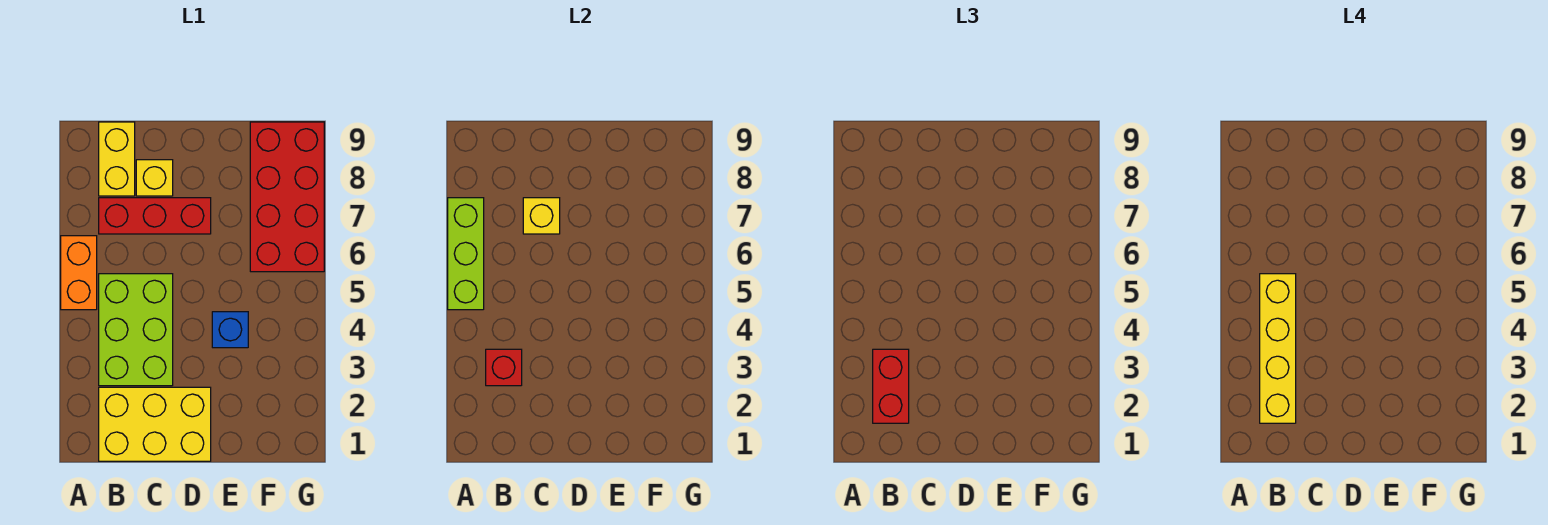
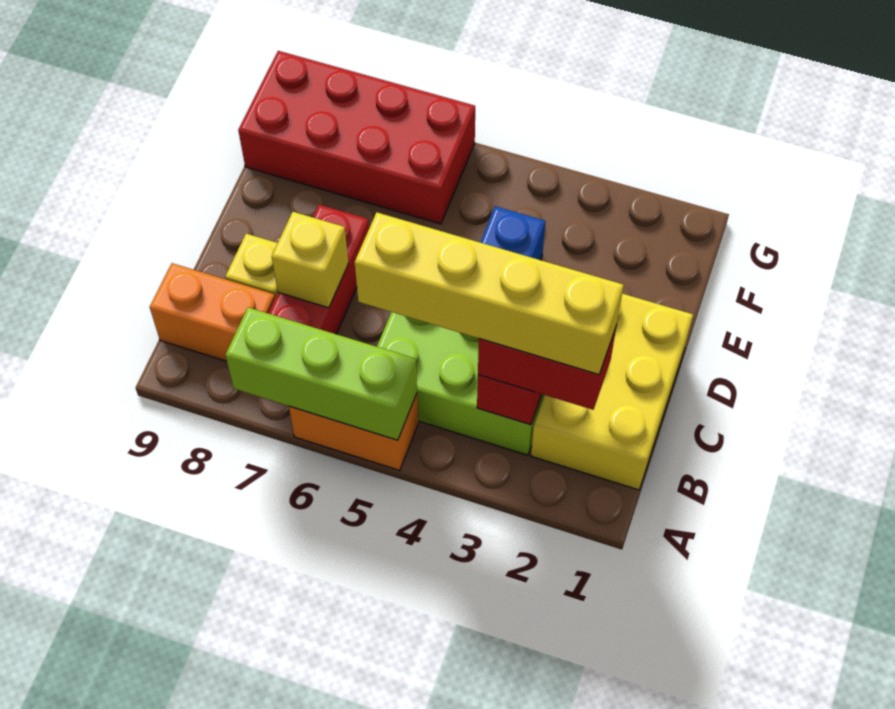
yellow 1x2 brick [99,122,135,196] -> orange 1x2 brick [150,263,275,361]

